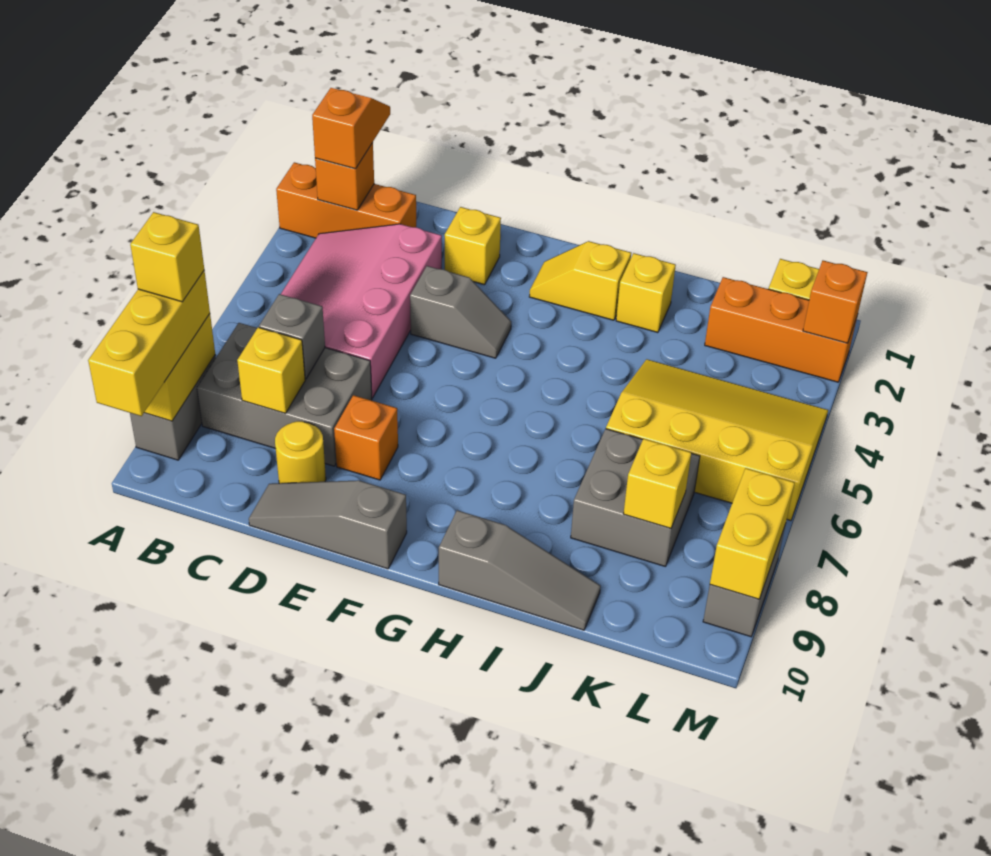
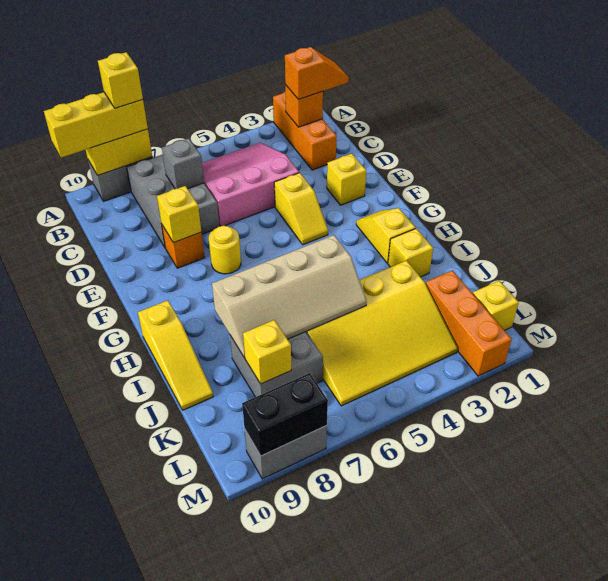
pink 3x4 slope [281,224,442,398] -> pink 3x3 slope [202,143,299,226]
yellow 1x1 brick [237,327,305,413] -> yellow 1x1 brick moved to [157,186,201,243]
yellow 1x1 round brick [275,421,326,483] -> yellow 1x1 round brick moved to [209,226,241,274]
grey 1x3 slope [249,480,407,569] -> none
grey 1x2 slope [410,266,511,358] -> yellow 1x2 slope [274,173,328,245]
grey 1x3 slope [439,510,601,630] -> yellow 1x3 slope [138,300,213,410]
none -> tan 2x4 slope [212,235,367,358]
yellow 3x4 slope [606,359,828,521] -> yellow 3x4 slope turned to [306,261,458,406]
orange 1x1 brick [803,261,867,343] -> none
yellow 1x2 brick [710,468,795,599] -> black 1x2 brick [242,373,328,456]

